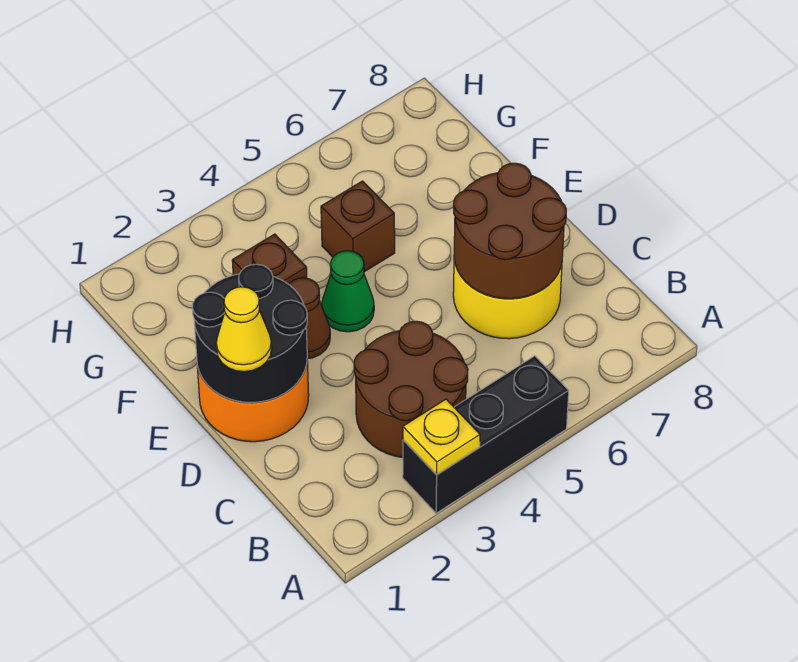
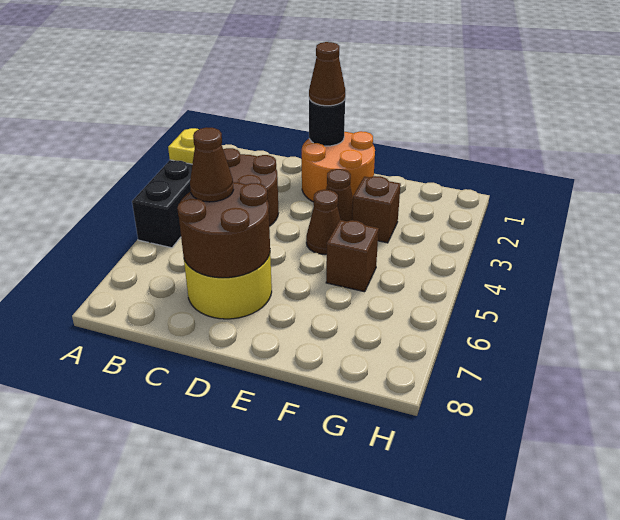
none -> brown 1x1 cone [190,127,233,202]
black 2x2 round brick [192,264,307,402] -> black 1x1 round brick [309,99,345,146]
yellow 1x1 cone [216,287,272,372] -> brown 1x1 cone [309,42,345,106]
green 1x1 cone [322,251,374,332] -> brown 1x1 cone [306,190,341,255]

